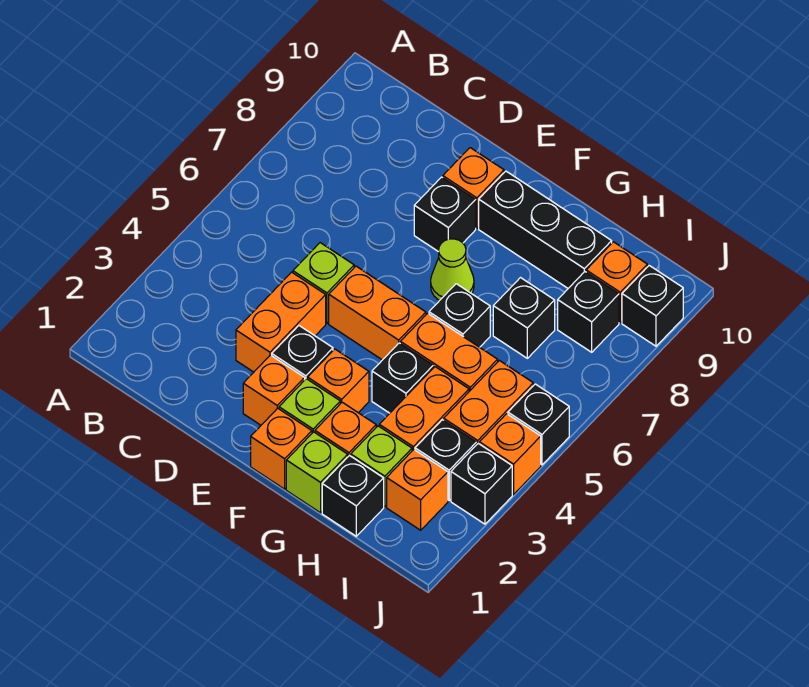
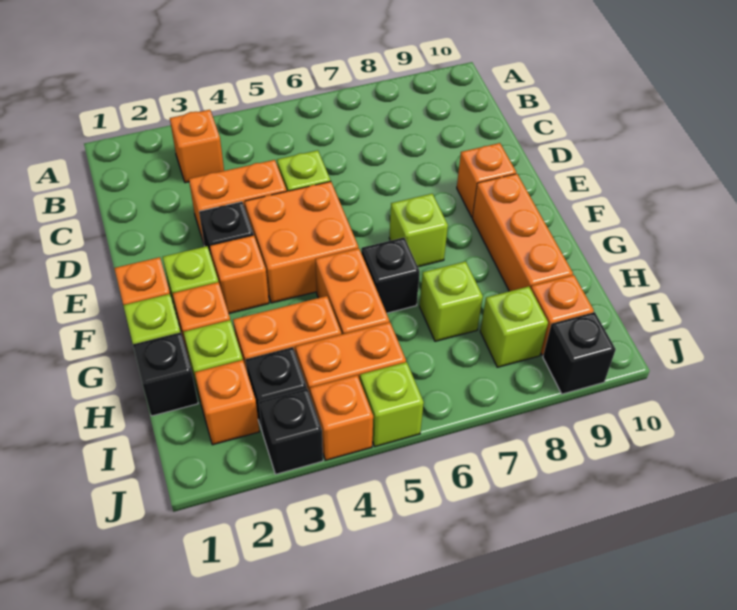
orange 1x1 brick [243,355,305,425] -> orange 1x1 brick moved to [170,110,224,183]
orange 1x2 brick [329,266,426,360] -> orange 2x2 brick [245,181,358,303]
black 1x1 brick [414,177,476,252] -> none
lime 1x1 cone [431,239,474,301] -> lime 1x1 brick [389,194,448,267]
black 1x3 brick [479,171,612,288] -> orange 1x3 brick [472,174,573,291]
black 1x1 brick [372,343,433,413] -> none
black 1x1 brick [493,278,555,358] -> lime 1x1 brick [420,261,483,341]
black 1x1 brick [558,272,619,352] -> lime 1x1 brick [480,287,548,367]
black 1x1 brick [508,384,569,465] -> lime 1x1 brick [360,362,424,447]

